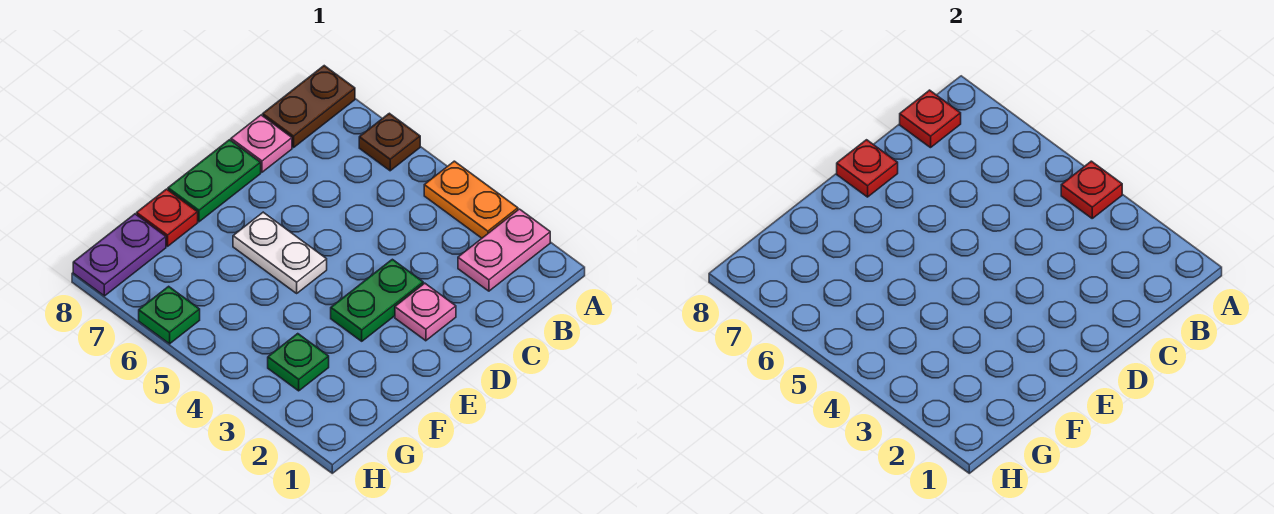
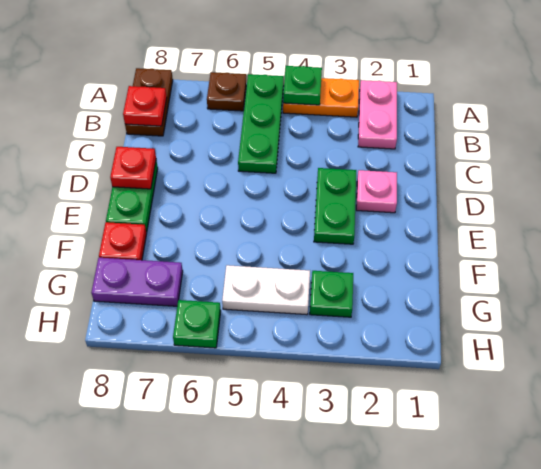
red 1x1 plate [1061,161,1122,218] -> green 1x1 plate [283,66,322,105]
none -> green 1x3 plate [238,74,284,173]
pink 1x1 plate [231,115,292,172] -> none
white 1x2 plate [233,212,327,293] -> white 1x2 plate moved to [222,265,310,315]
purple 1x2 plate [73,214,166,296] -> purple 1x2 plate turned to [91,258,183,306]

